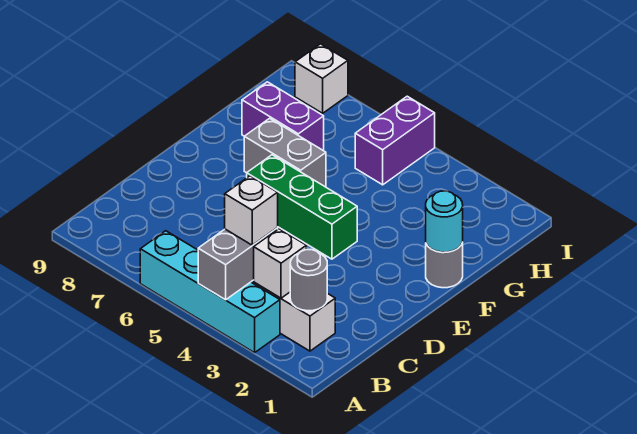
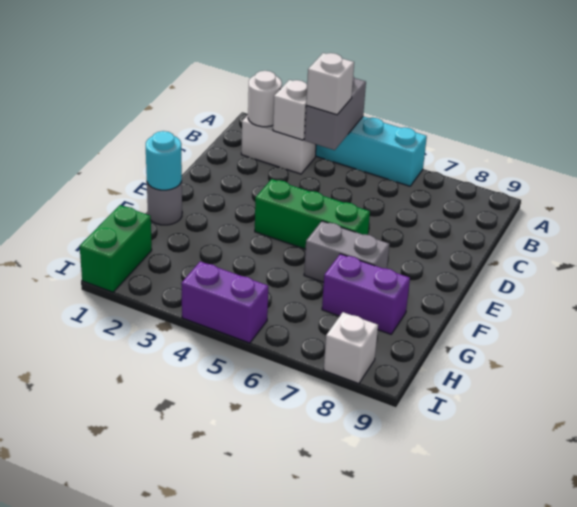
grey 1x1 round brick [290,250,327,311] -> white 1x1 round brick [248,71,282,127]
none -> green 1x2 brick [80,205,152,292]
purple 1x2 brick [355,96,435,185] -> purple 1x2 brick turned to [181,261,268,343]

